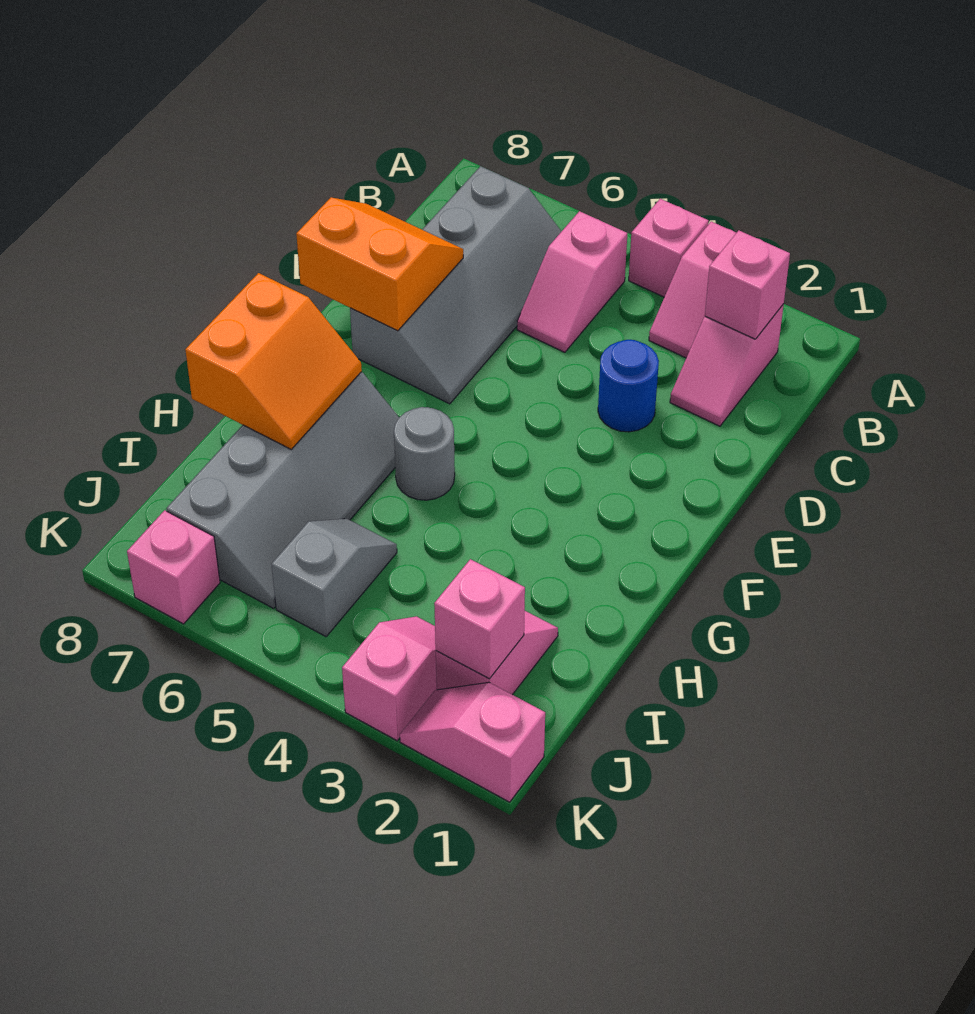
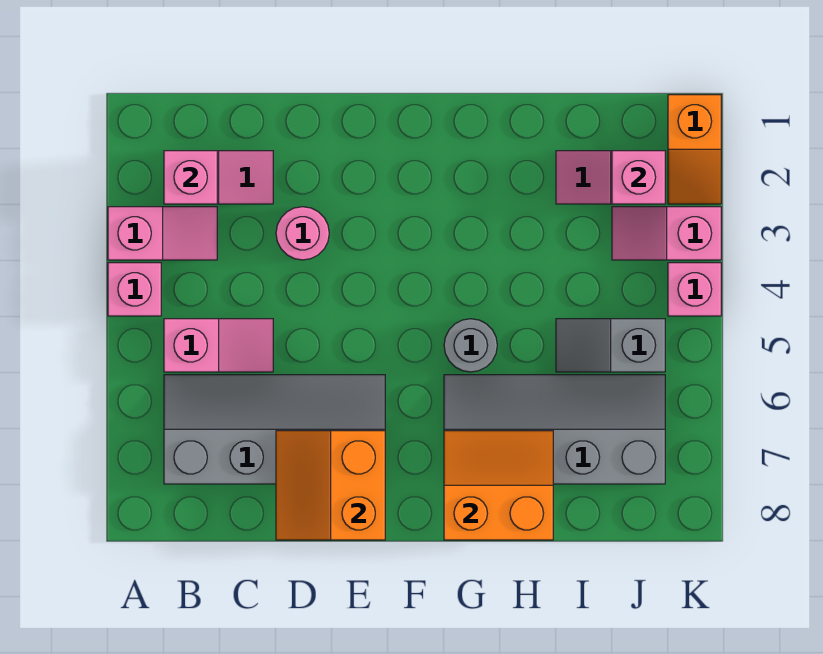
blue 1x1 round brick [598,340,659,432] -> pink 1x1 round brick [276,207,329,260]
pink 1x2 slope [400,682,545,802] -> orange 1x2 slope [668,95,721,204]
pink 1x1 brick [127,510,220,624] -> pink 1x1 brick moved to [668,263,721,316]

